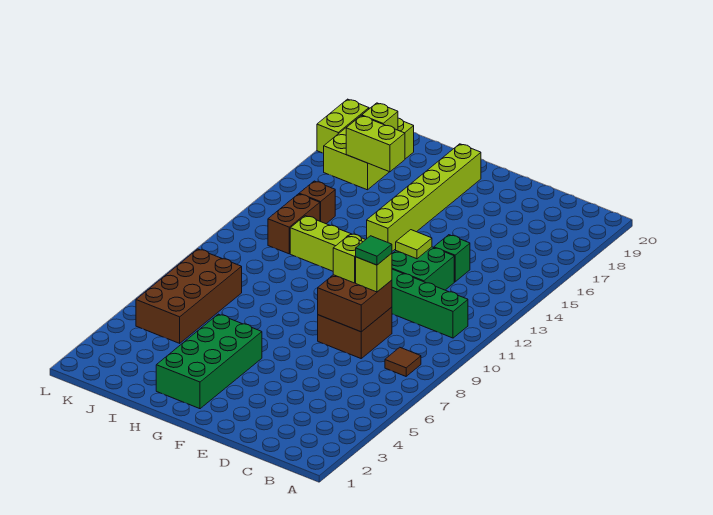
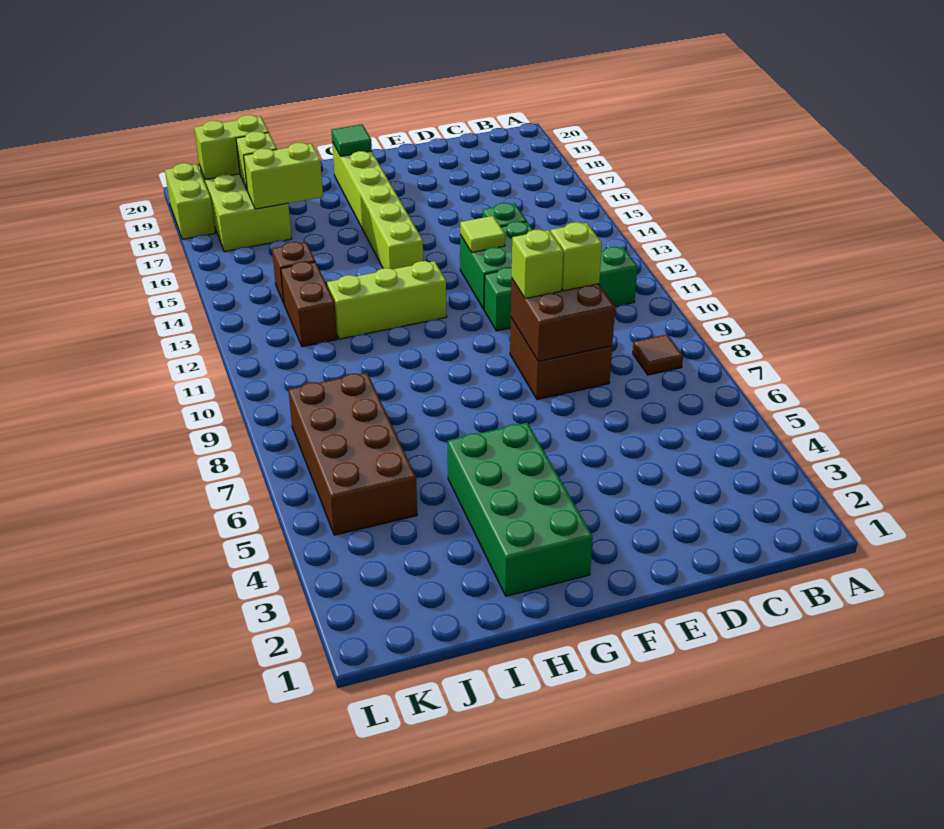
green 1x1 tile [356,236,392,265] -> green 1x1 tile moved to [331,124,372,156]
none -> lime 1x2 brick [194,115,269,180]

